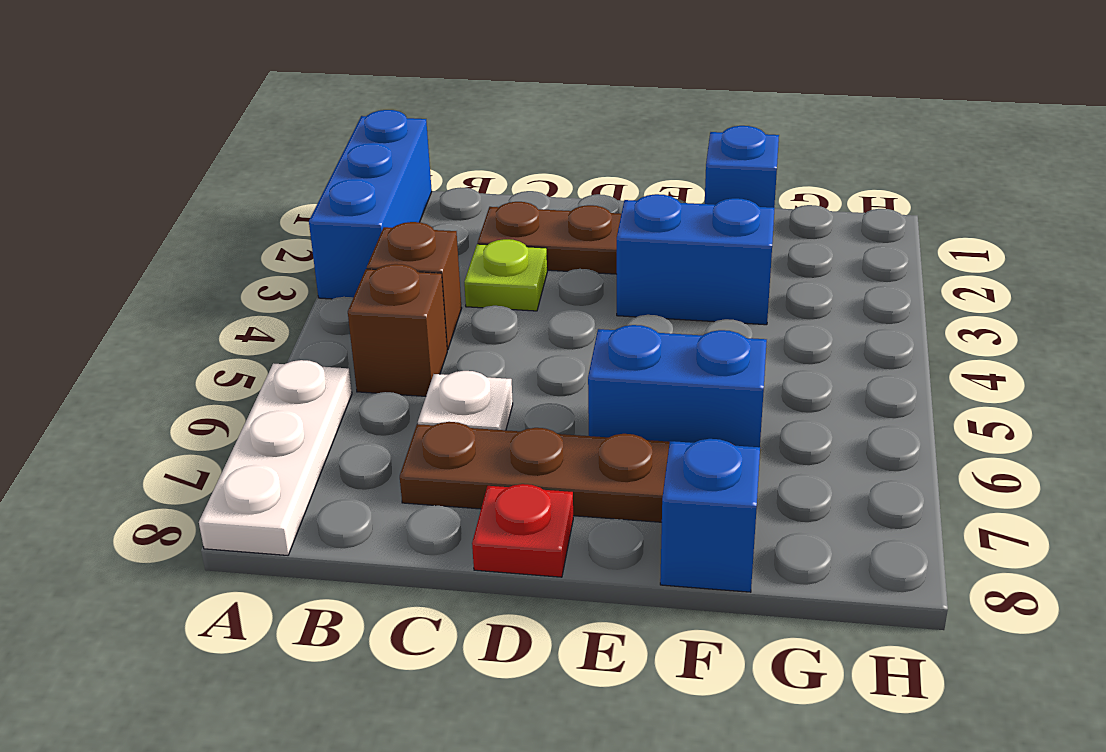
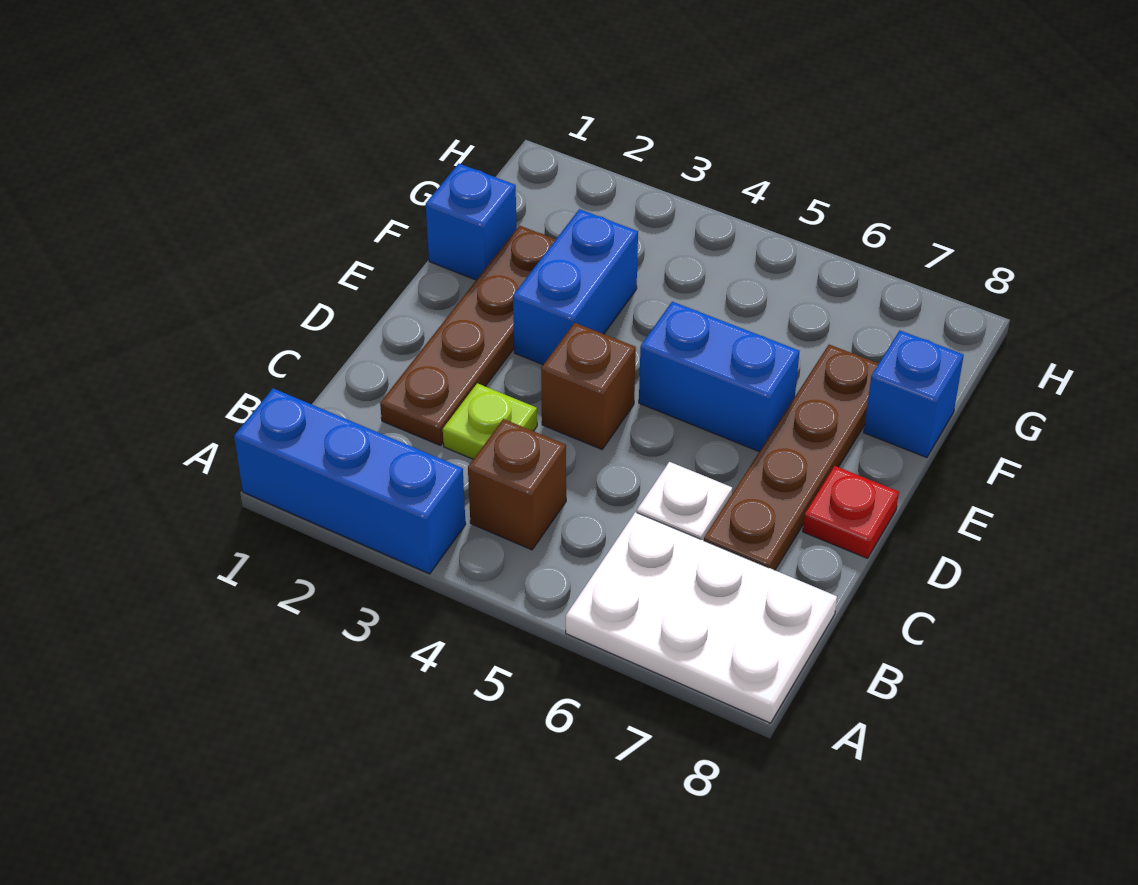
white 1x3 plate [199,360,352,555] -> white 2x3 plate [566,512,837,723]
brown 1x1 brick [348,264,447,396] -> brown 1x1 brick moved to [541,323,636,449]
blue 1x2 brick [588,325,767,447] -> blue 1x2 brick turned to [639,302,800,452]

